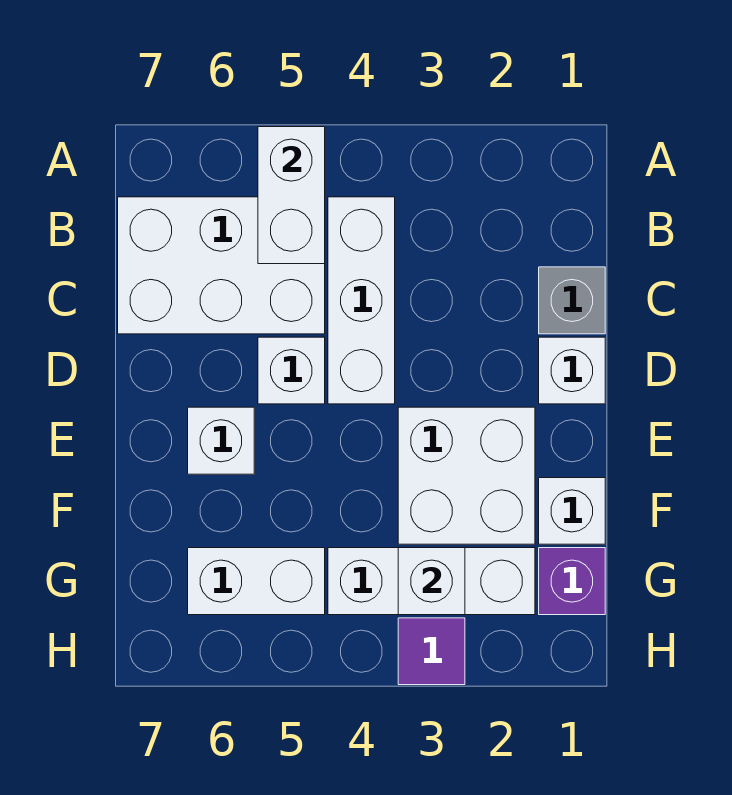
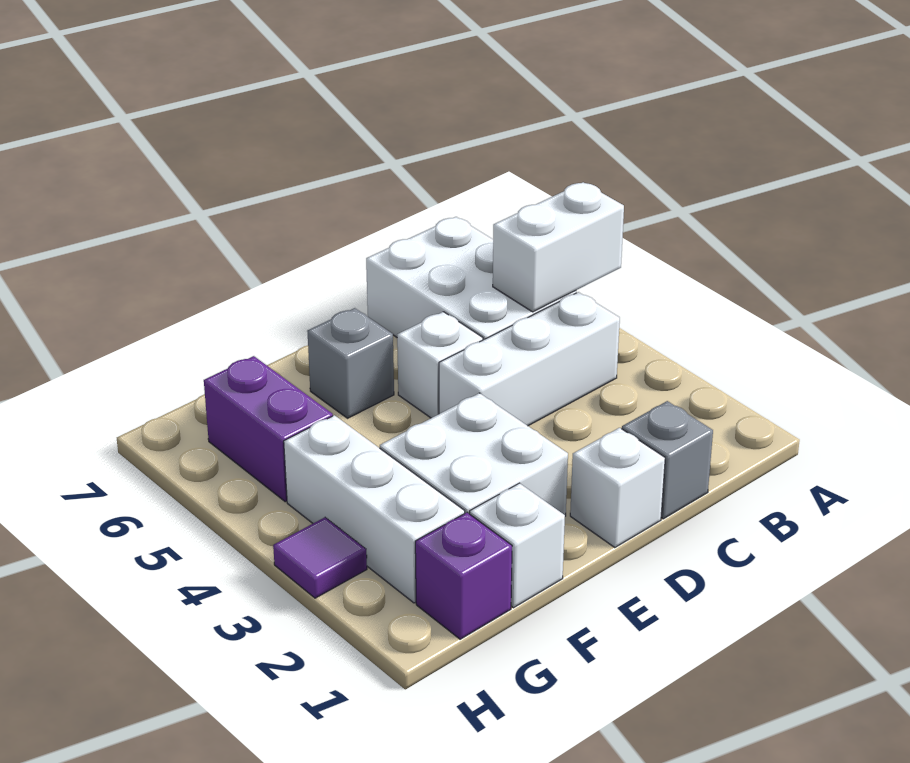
white 1x1 brick [188,407,254,474] -> grey 1x1 brick [307,308,394,418]
white 1x1 brick [398,548,465,615] -> none
white 1x2 brick [188,548,325,615] -> purple 1x2 brick [204,356,333,502]

